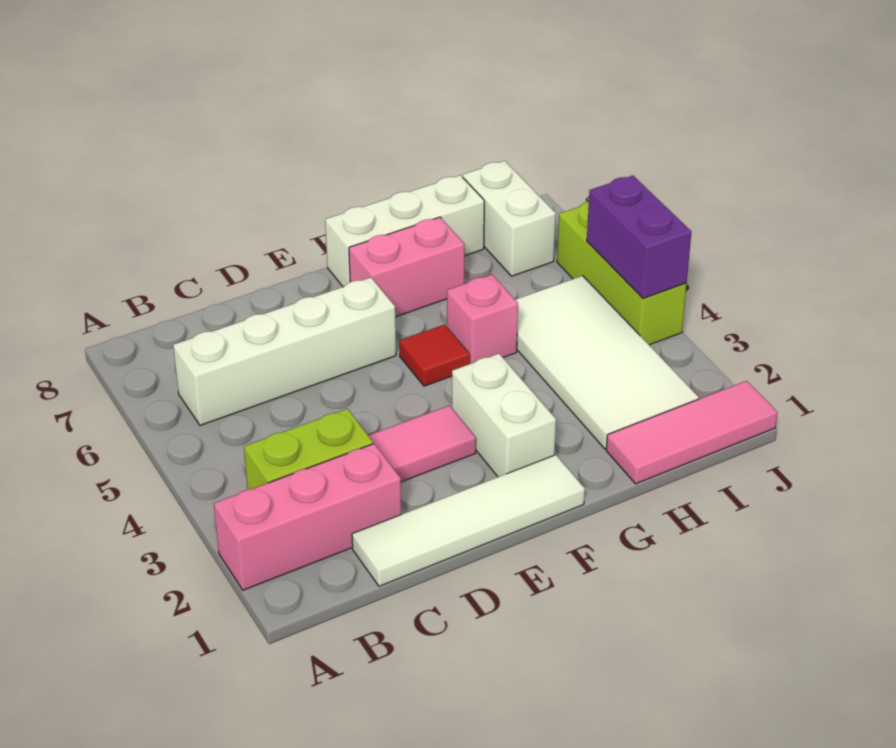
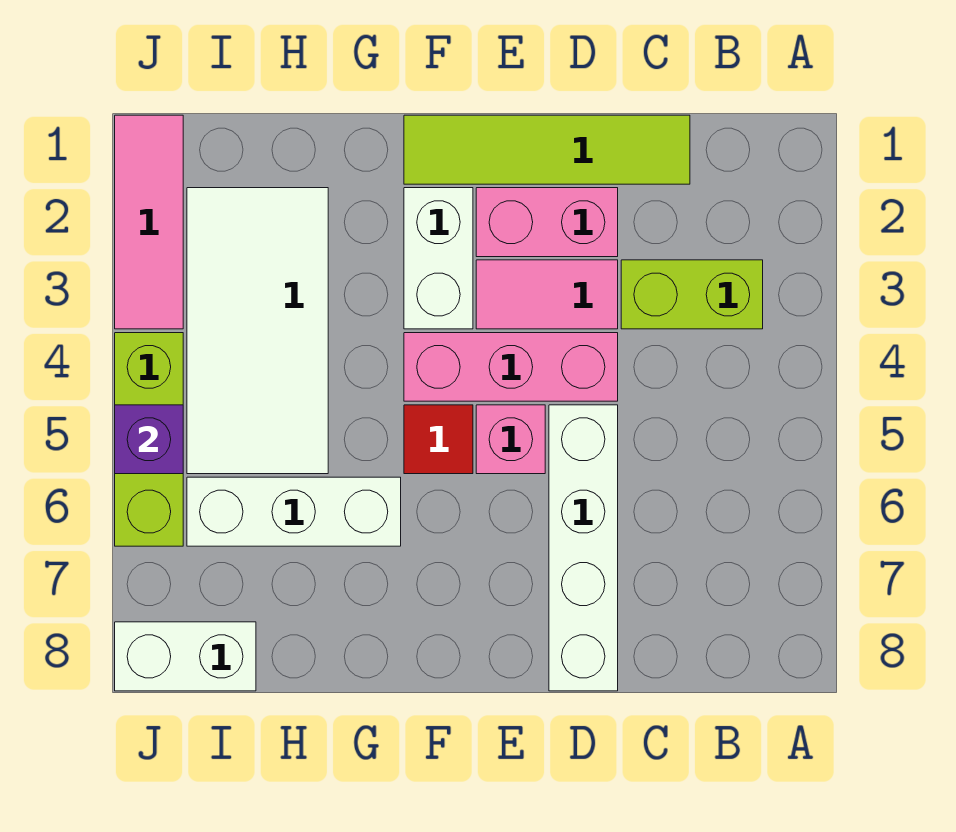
pink 1x3 brick [214,444,401,590] -> pink 1x3 brick moved to [404,333,618,401]
white 1x4 brick [173,278,396,425] -> white 1x4 brick turned to [549,405,618,691]
white 1x4 tile [352,455,585,586] -> lime 1x4 tile [404,115,690,184]
pink 1x2 brick [349,217,464,317] -> pink 1x2 brick moved to [476,188,618,257]
white 1x3 brick [325,175,484,287] -> white 1x3 brick moved to [187,477,401,546]
pink 1x1 brick [447,275,518,364] -> pink 1x1 brick moved to [476,405,545,474]
pink 1x3 tile [606,381,778,484] -> pink 1x3 tile turned to [115,115,183,329]
white 1x2 brick [463,161,556,276] -> white 1x2 brick turned to [115,622,256,691]
purple 1x2 brick [587,176,691,299] -> purple 1x1 brick [115,405,183,474]

